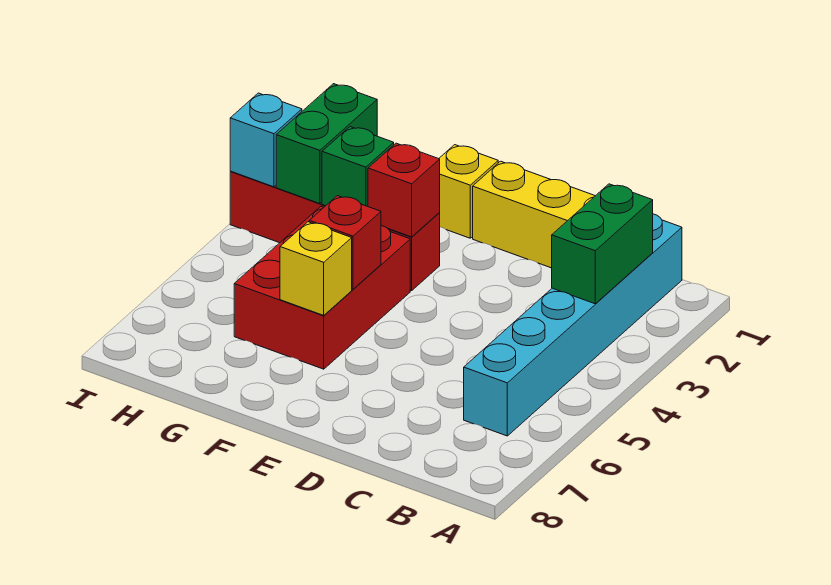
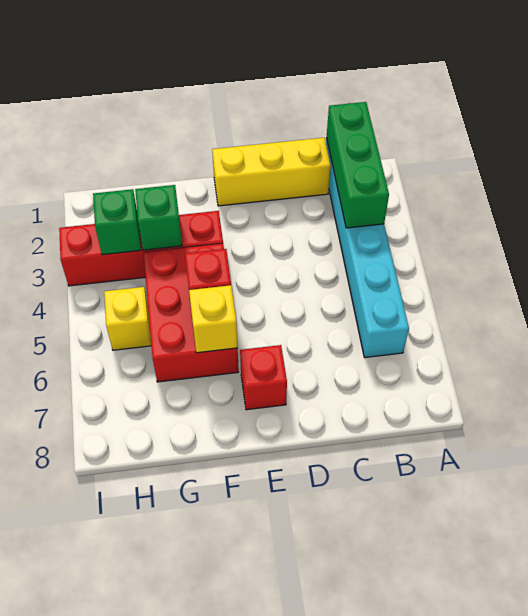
green 1x2 brick [552,184,653,304] -> green 1x3 brick [327,102,389,228]
yellow 1x1 brick [439,145,498,238] -> yellow 1x1 brick moved to [104,287,151,350]
red 1x1 brick [368,143,440,237] -> red 1x1 brick moved to [240,345,287,410]
green 1x2 brick [276,84,377,204] -> green 1x1 brick [93,189,141,255]
cyan 1x1 brick [230,93,302,187] -> none

